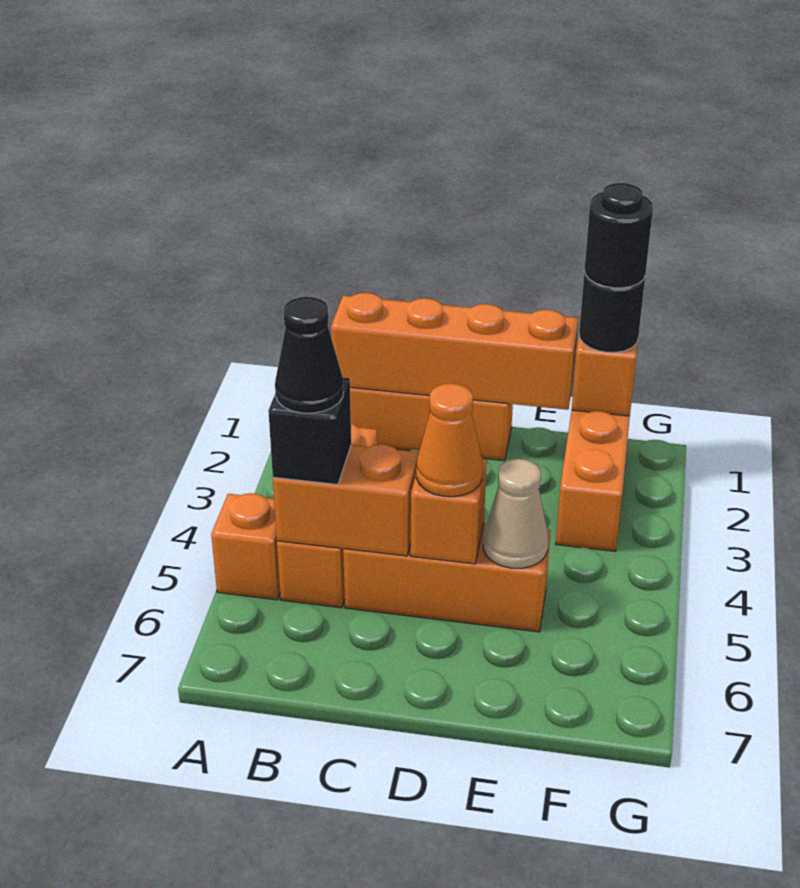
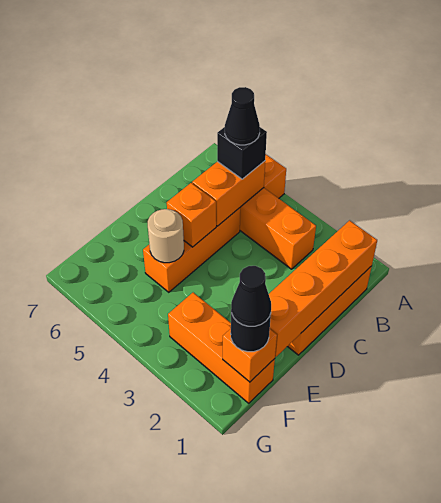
orange 1x1 cone [416,383,483,497] -> none
tan 1x1 cone [483,459,548,568] -> tan 1x1 round brick [148,209,184,263]
black 1x1 round brick [584,183,653,288] -> black 1x1 cone [231,266,271,326]

